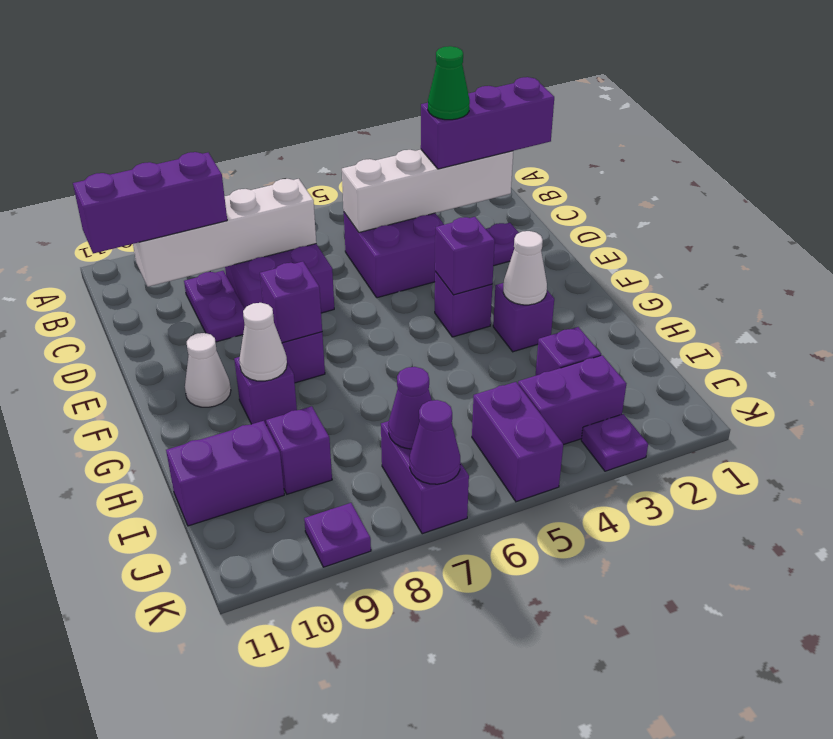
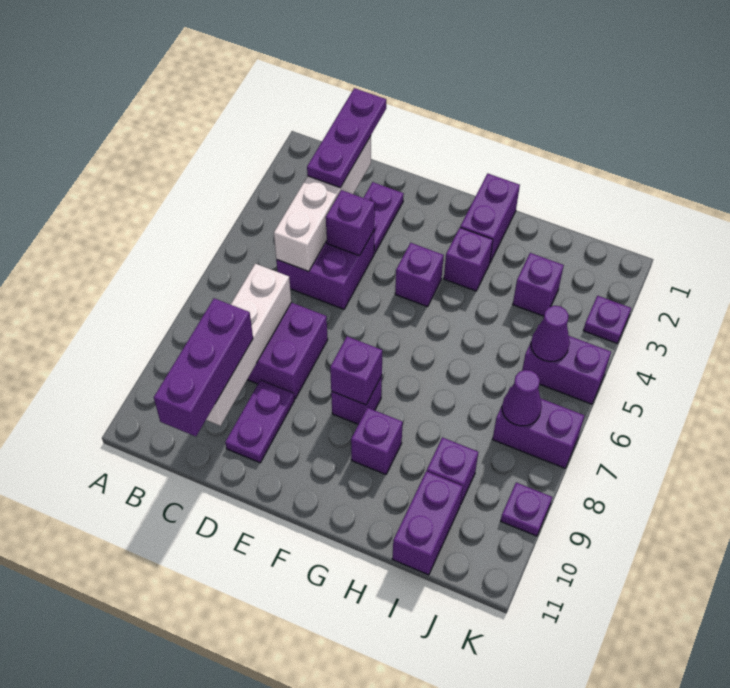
purple 1x3 brick [421,77,554,169] -> purple 1x3 plate [307,88,386,187]
green 1x1 cone [428,46,470,120] -> none
purple 1x2 plate [184,271,245,342] -> purple 1x2 plate turned to [225,380,294,463]
purple 1x1 brick [435,217,495,295] -> purple 1x1 brick moved to [326,190,375,256]
white 1x1 cone [185,333,231,407] -> none
white 1x1 cone [503,231,547,305] -> none
white 1x1 cone [239,303,287,381] -> none
purple 1x2 brick [518,355,626,445] -> purple 1x2 brick moved to [460,174,520,262]
purple 1x1 cone [410,400,460,484] -> purple 1x1 cone moved to [531,306,570,362]

